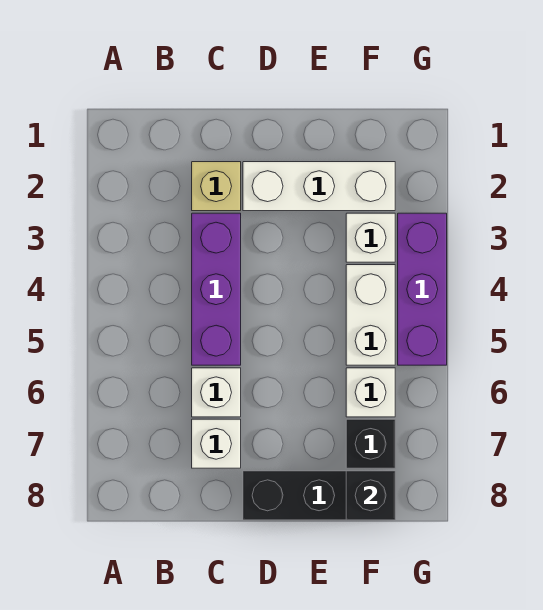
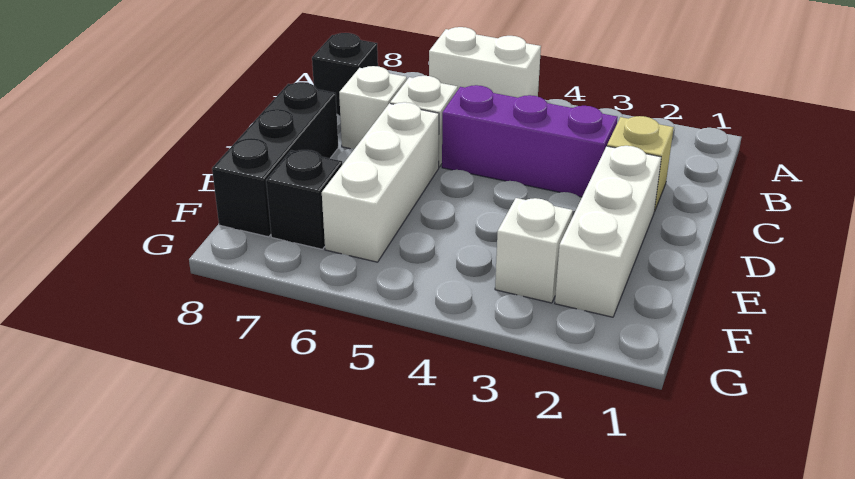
white 1x2 brick [346,265,395,365] -> white 1x2 brick moved to [429,27,541,98]
white 1x1 brick [346,368,395,417] -> white 1x3 brick [322,102,439,262]
black 1x1 brick [346,471,395,520] -> black 1x1 brick moved to [312,33,378,115]
purple 1x3 brick [398,213,447,365] -> none

